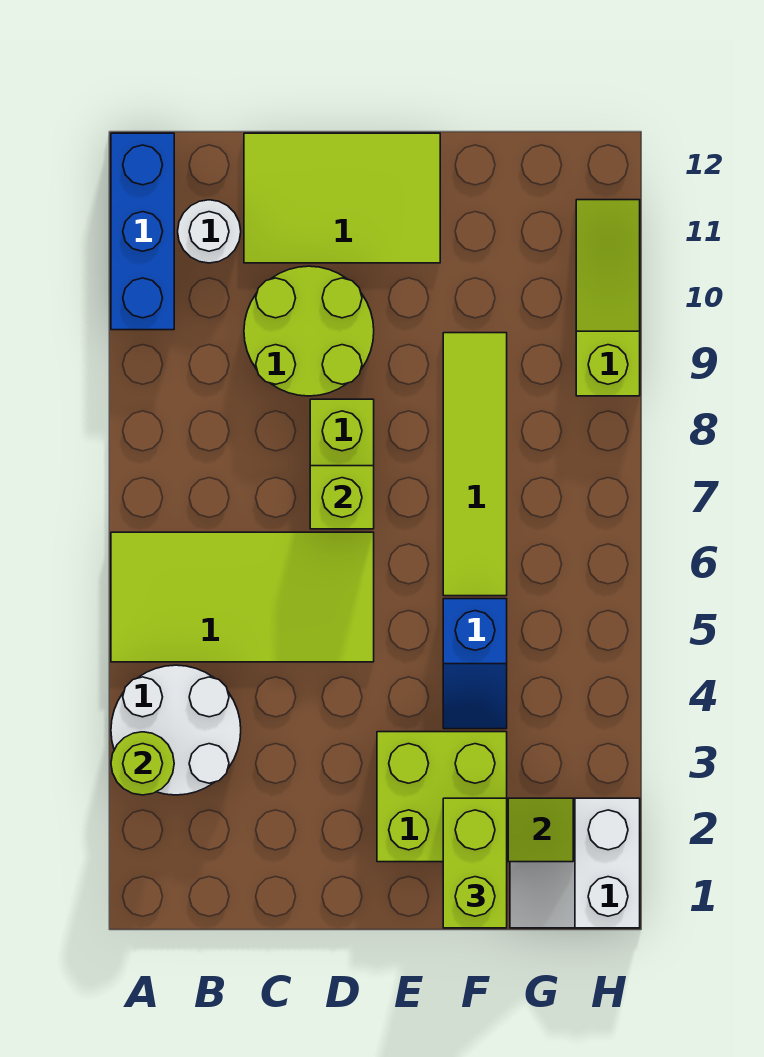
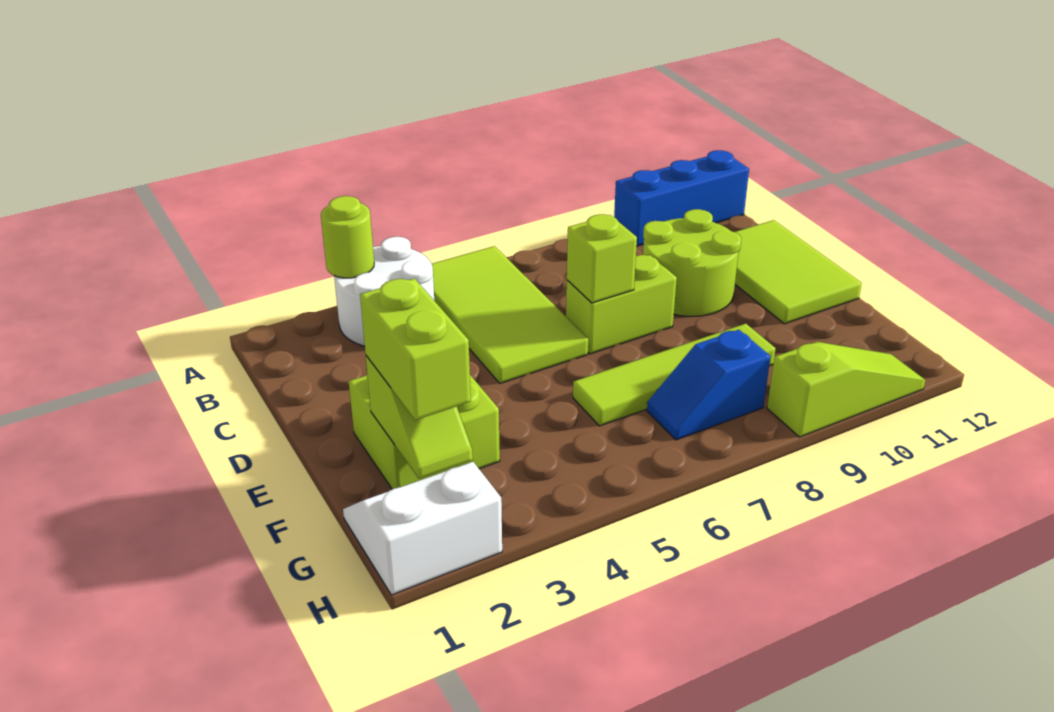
white 1x1 round brick [178,200,241,263] -> none
lime 1x2 brick [443,798,507,928] -> lime 1x2 brick turned to [360,279,471,420]
blue 1x2 slope [443,599,507,729] -> blue 1x2 slope moved to [647,330,771,440]

